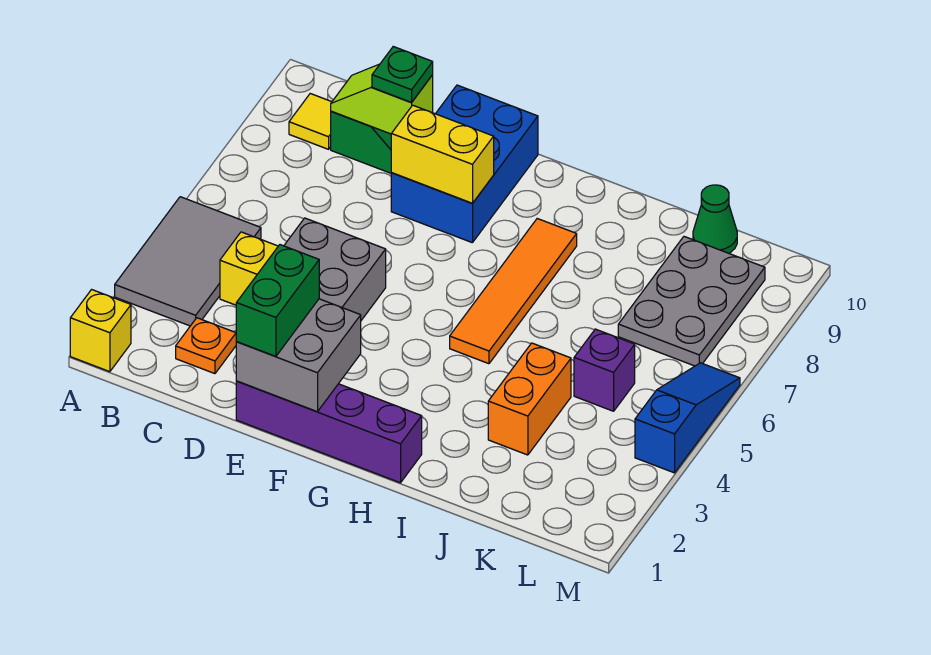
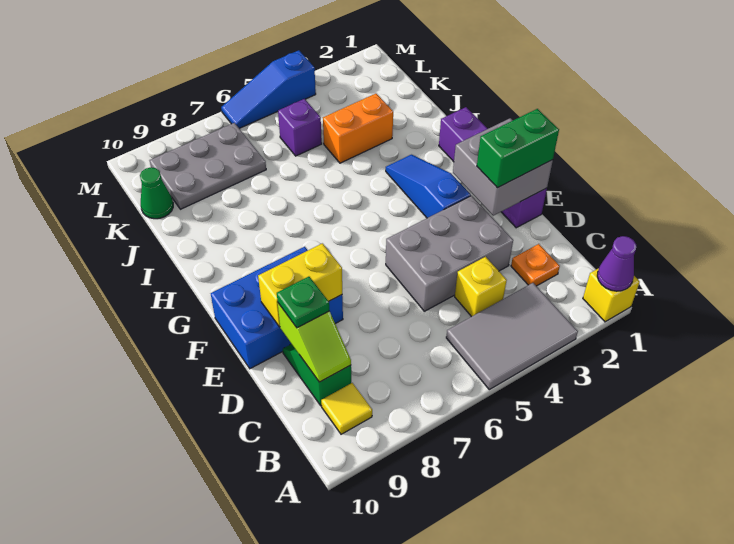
none -> purple 1x1 cone [597,236,636,291]
yellow 1x2 brick [391,105,494,203] -> yellow 1x2 brick turned to [258,243,342,327]
none -> blue 1x3 slope [386,155,471,218]
orange 1x4 tile [450,219,577,364] -> none

